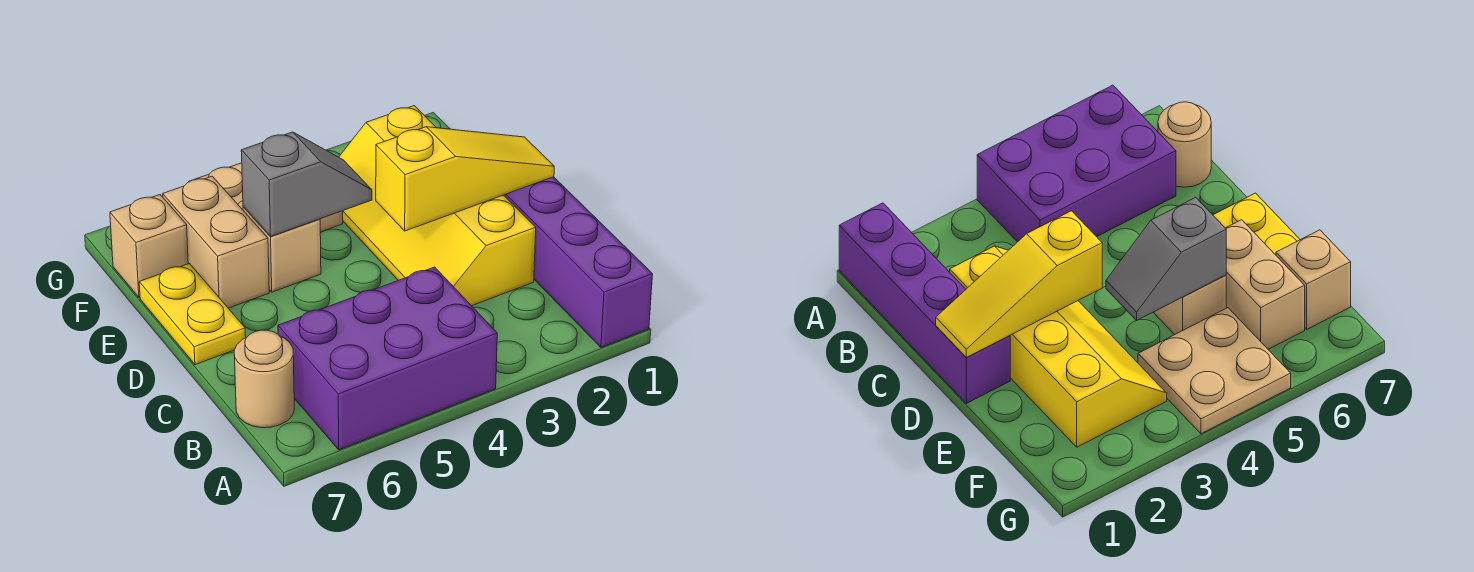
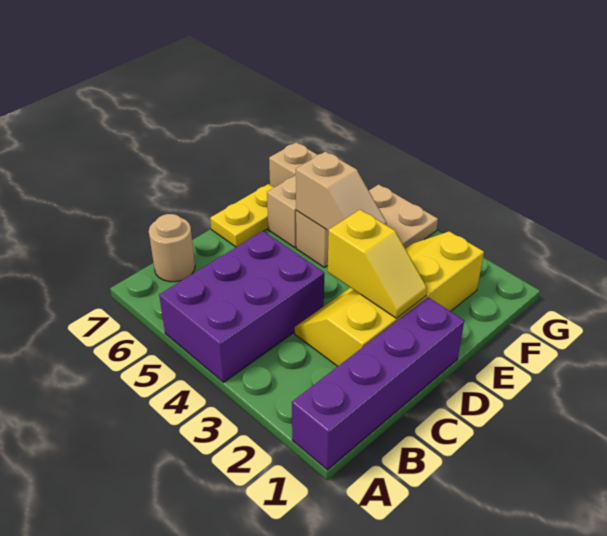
purple 2x3 brick [278,267,497,450] -> purple 2x3 brick turned to [159,231,324,382]
yellow 1x3 slope [376,127,554,231] -> yellow 1x2 slope [328,210,427,318]
grey 1x2 slope [241,132,372,237] -> tan 1x2 slope [296,152,387,231]

